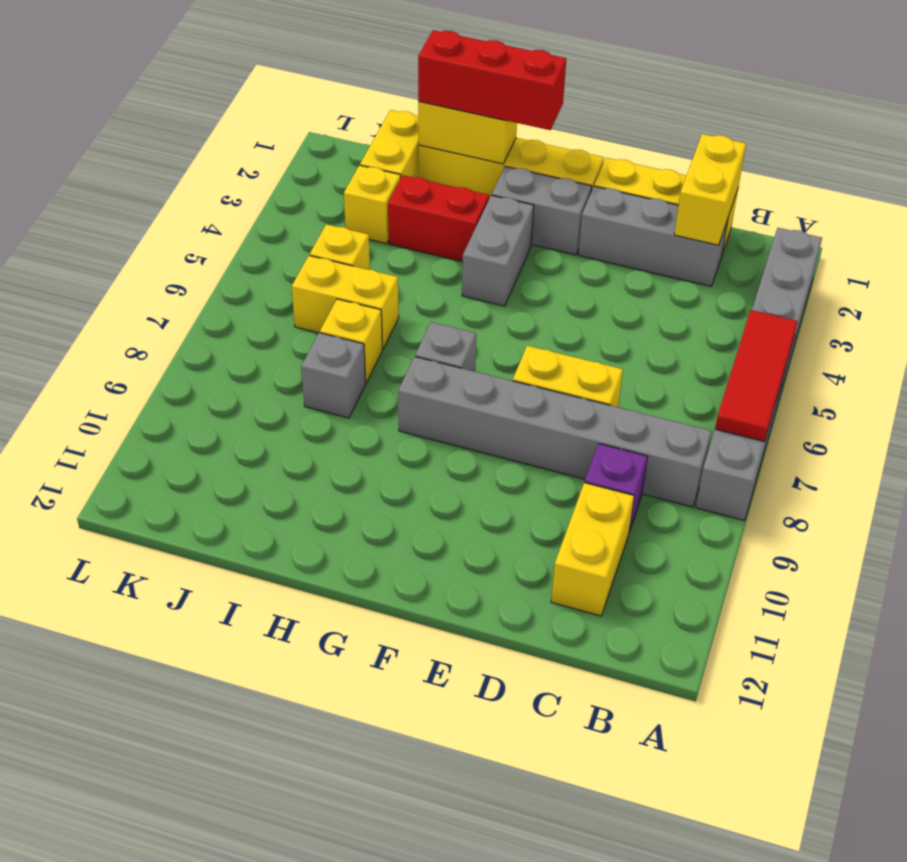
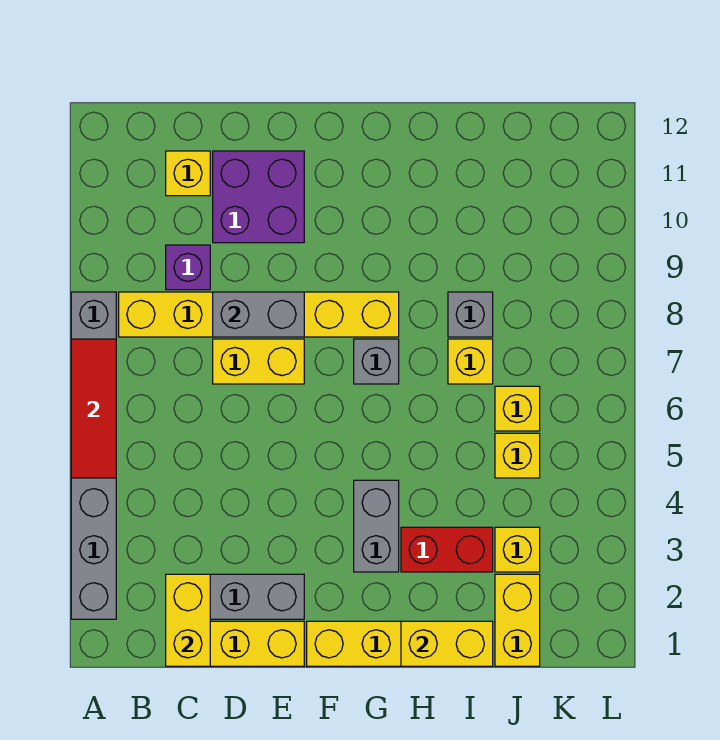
grey 1x6 brick [398,357,712,507] -> yellow 1x6 brick [119,292,399,337]
yellow 1x2 brick [551,483,634,616] -> yellow 1x1 brick [166,151,210,196]
none -> purple 2x2 brick [213,151,304,243]
grey 1x2 brick [492,166,592,255] -> grey 1x2 brick moved to [213,292,304,337]
red 1x3 brick [418,30,566,130] -> none
yellow 1x2 brick [292,256,399,349] -> yellow 1x1 brick [495,386,540,431]

